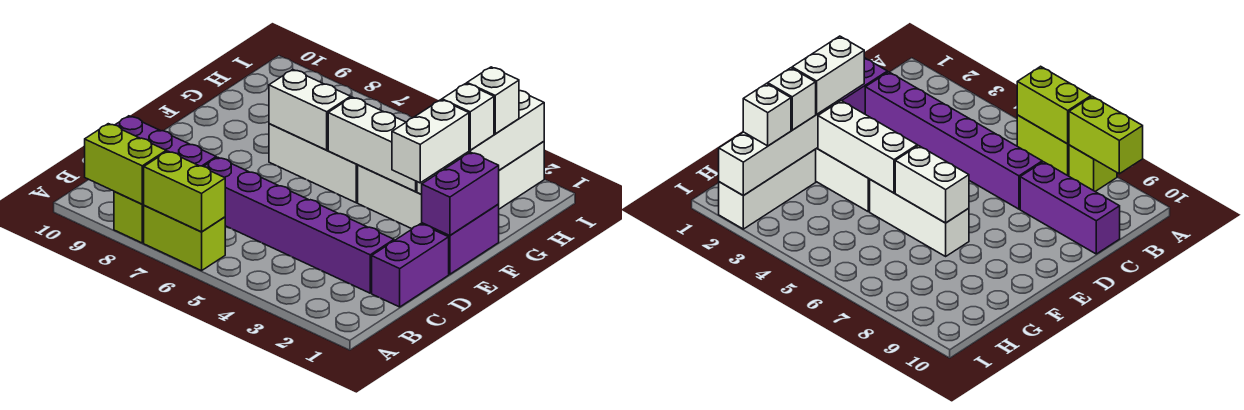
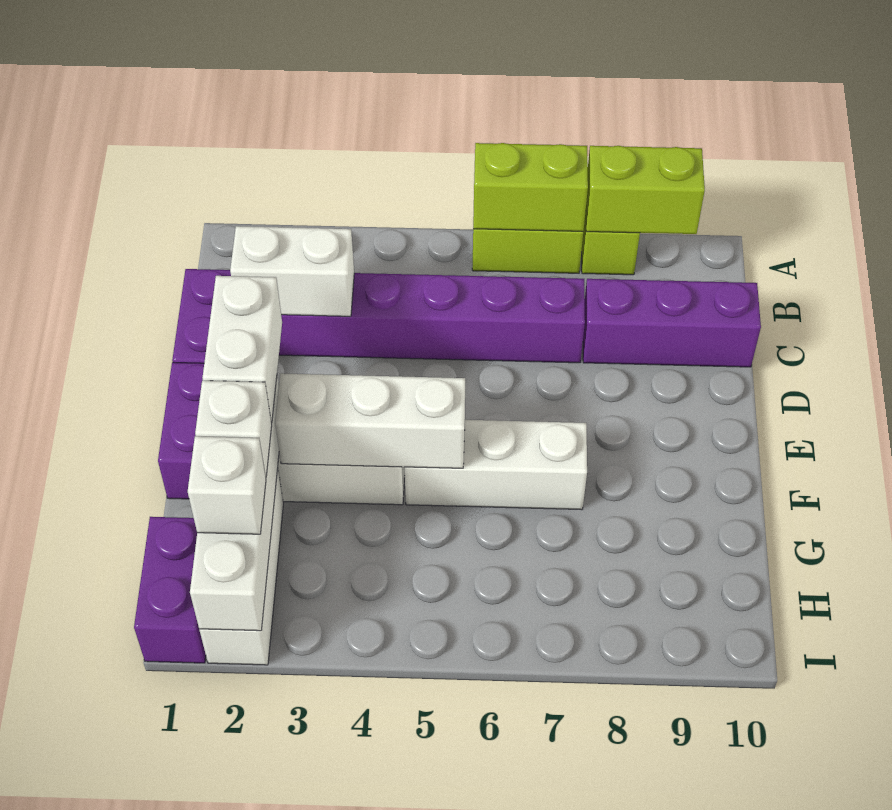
purple 1x2 brick [422,152,499,236] -> purple 1x2 brick moved to [134,517,206,663]
white 1x2 brick [269,70,351,150] -> white 1x2 brick moved to [230,226,354,316]

